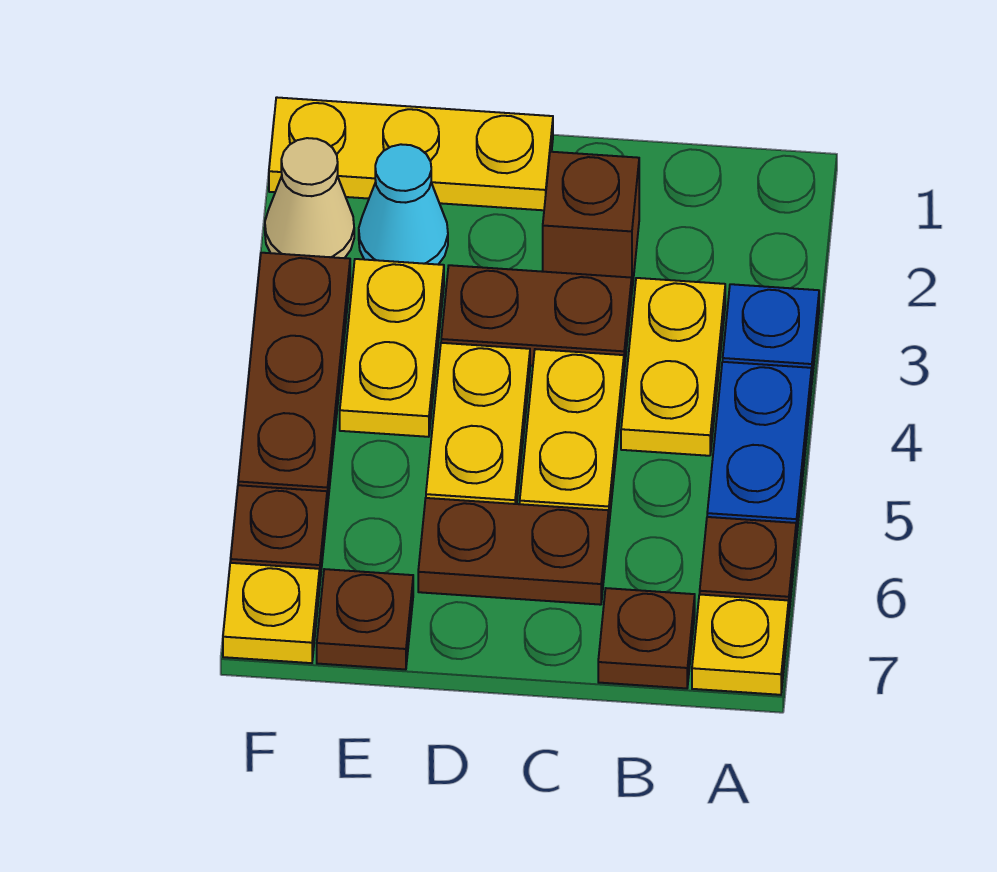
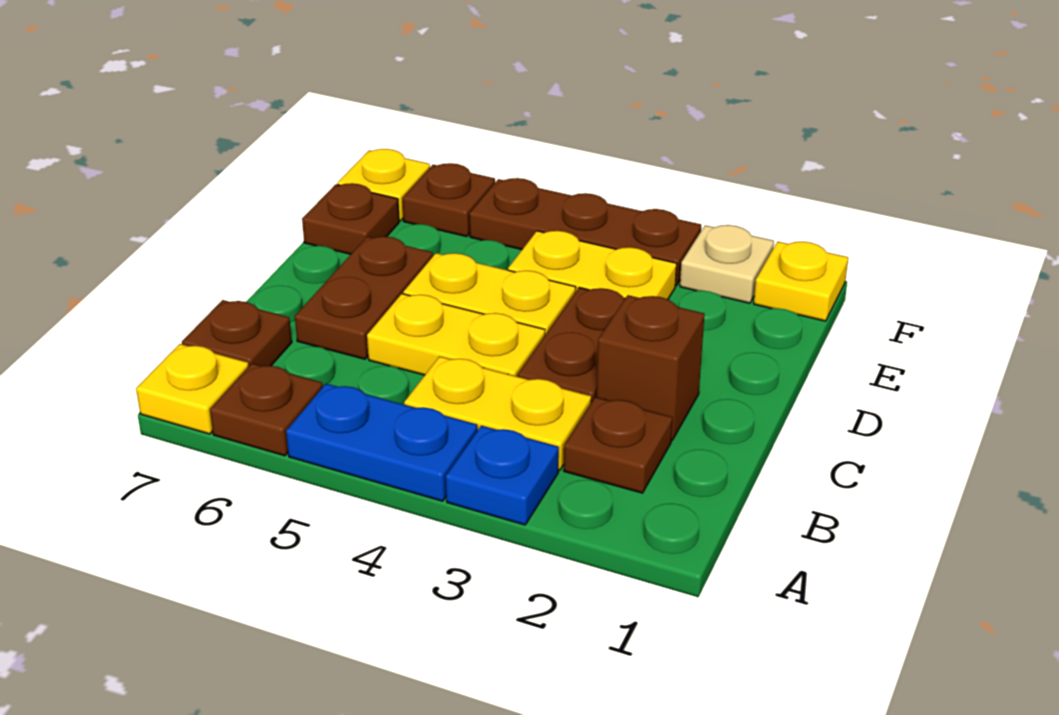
none -> brown 1x1 plate [564,397,673,493]
yellow 1x3 plate [269,97,553,210] -> yellow 1x1 plate [754,241,848,321]
cyan 1x1 cone [359,144,448,264] -> none
tan 1x1 cone [265,138,354,258] -> tan 1x1 plate [680,225,774,303]

